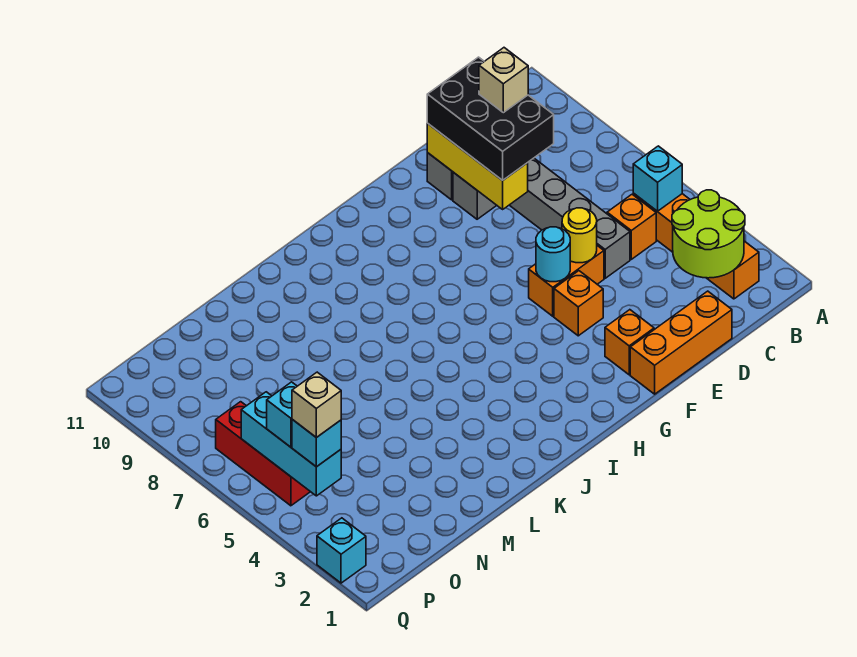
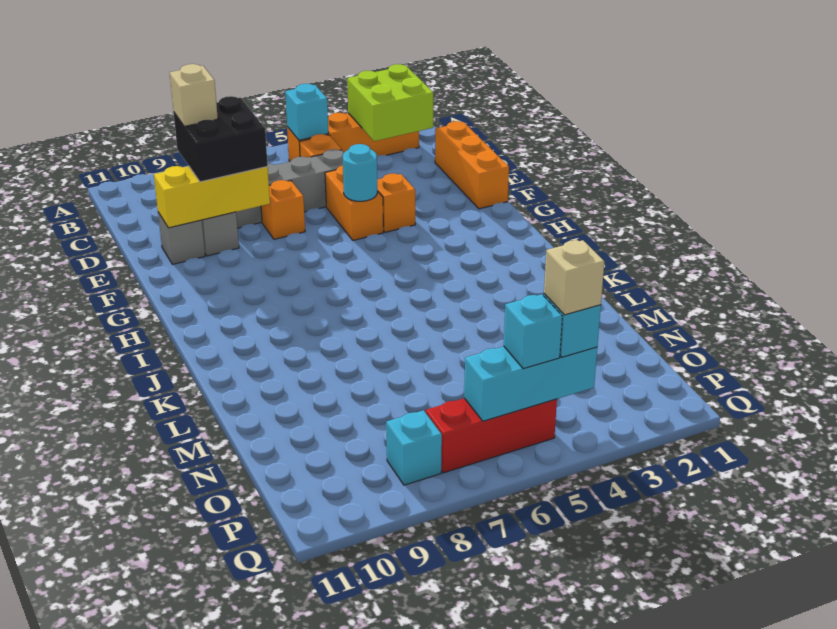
lime 2x2 round brick [672,190,745,278] -> lime 2x2 brick [347,64,433,141]
black 2x3 brick [427,57,554,180] -> black 2x2 brick [174,96,268,182]
yellow 1x1 round brick [562,208,597,263] -> none
orange 1x1 brick [605,310,654,375] -> orange 1x1 brick moved to [261,180,305,239]
cyan 1x1 brick [317,518,366,583] -> cyan 1x1 brick moved to [386,410,442,485]

